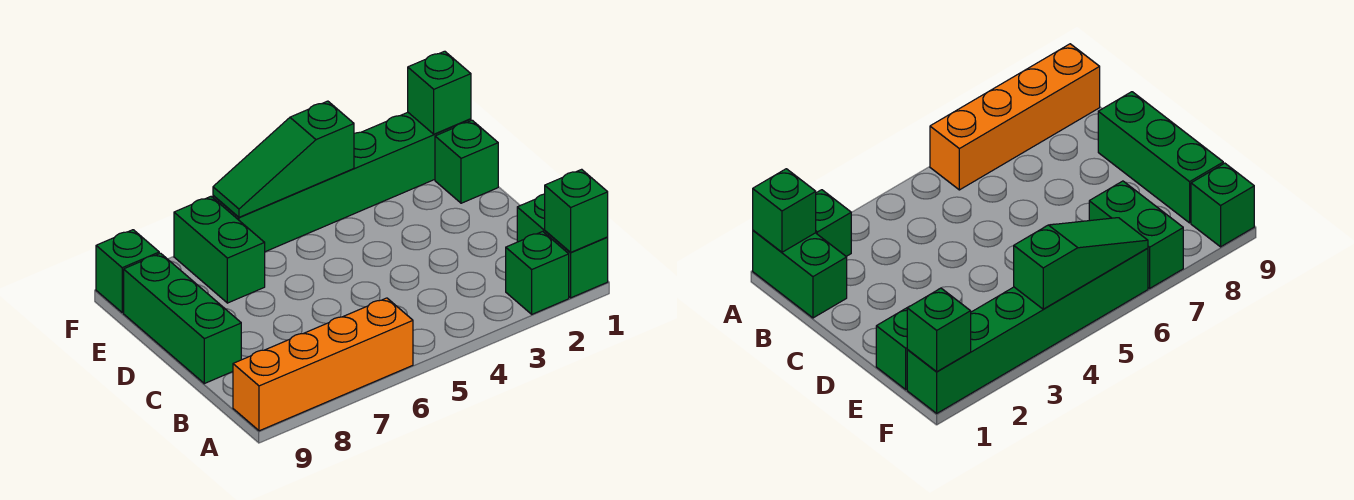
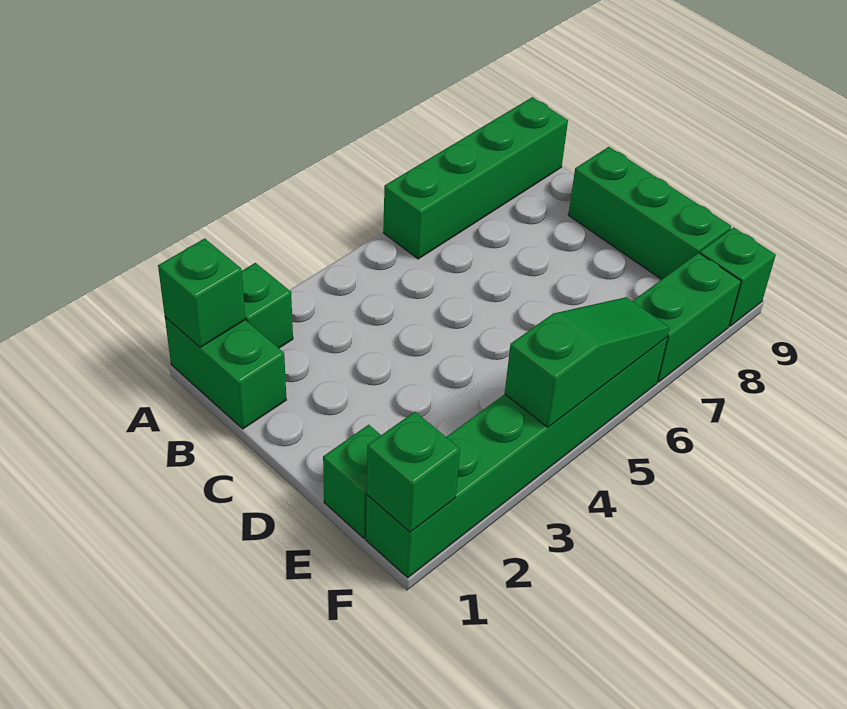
orange 1x4 brick [233,298,413,431] -> green 1x4 brick [383,97,568,259]
green 1x2 brick [174,197,265,303] -> green 1x2 brick turned to [633,253,741,382]

